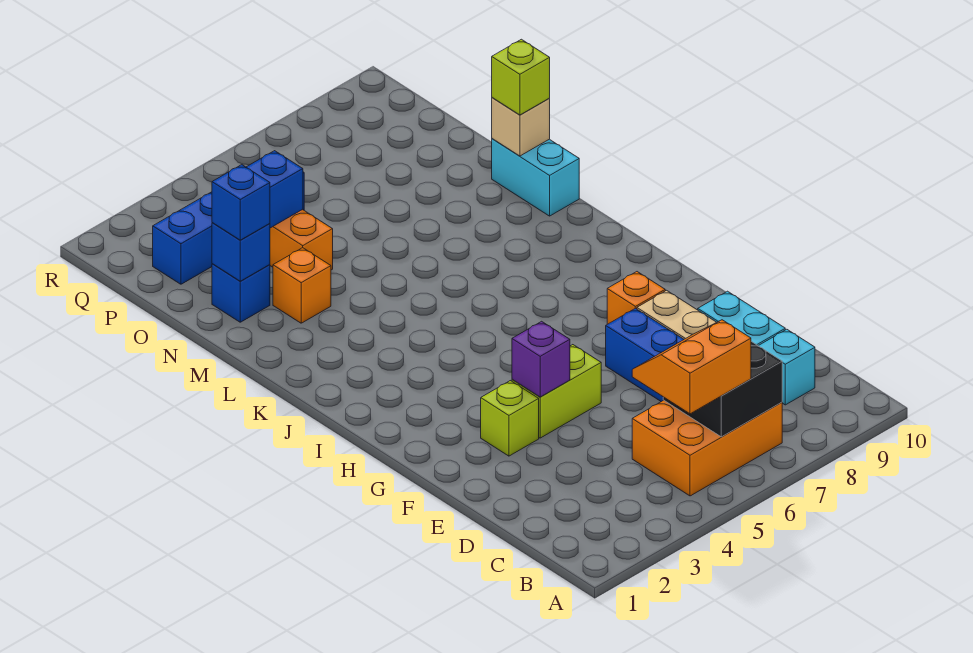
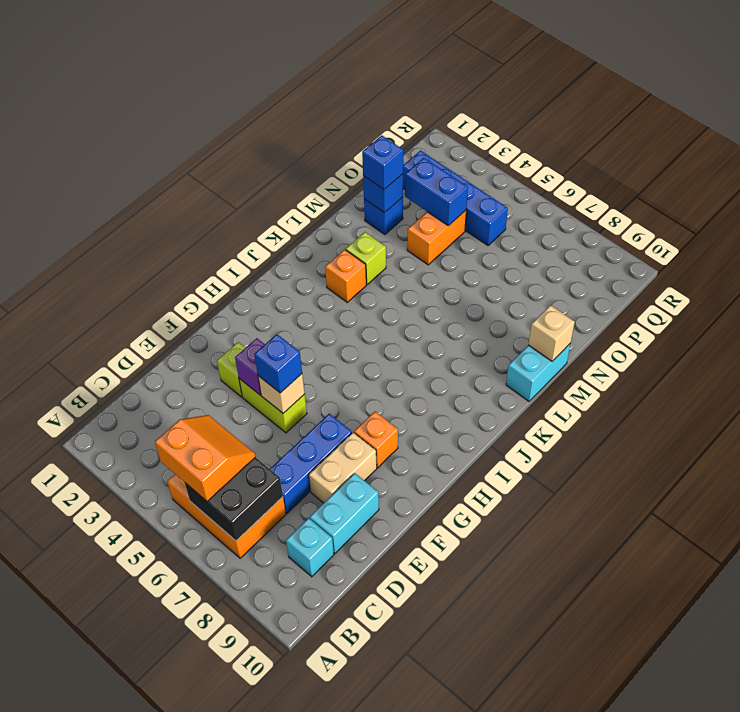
none -> tan 1x1 brick [258,374,305,413]
none -> blue 1x1 brick [254,334,302,393]
orange 1x1 brick [273,248,331,323] -> orange 1x1 brick moved to [325,249,366,302]
lime 1x1 brick [492,39,550,115] -> lime 1x1 brick moved to [346,232,386,284]

